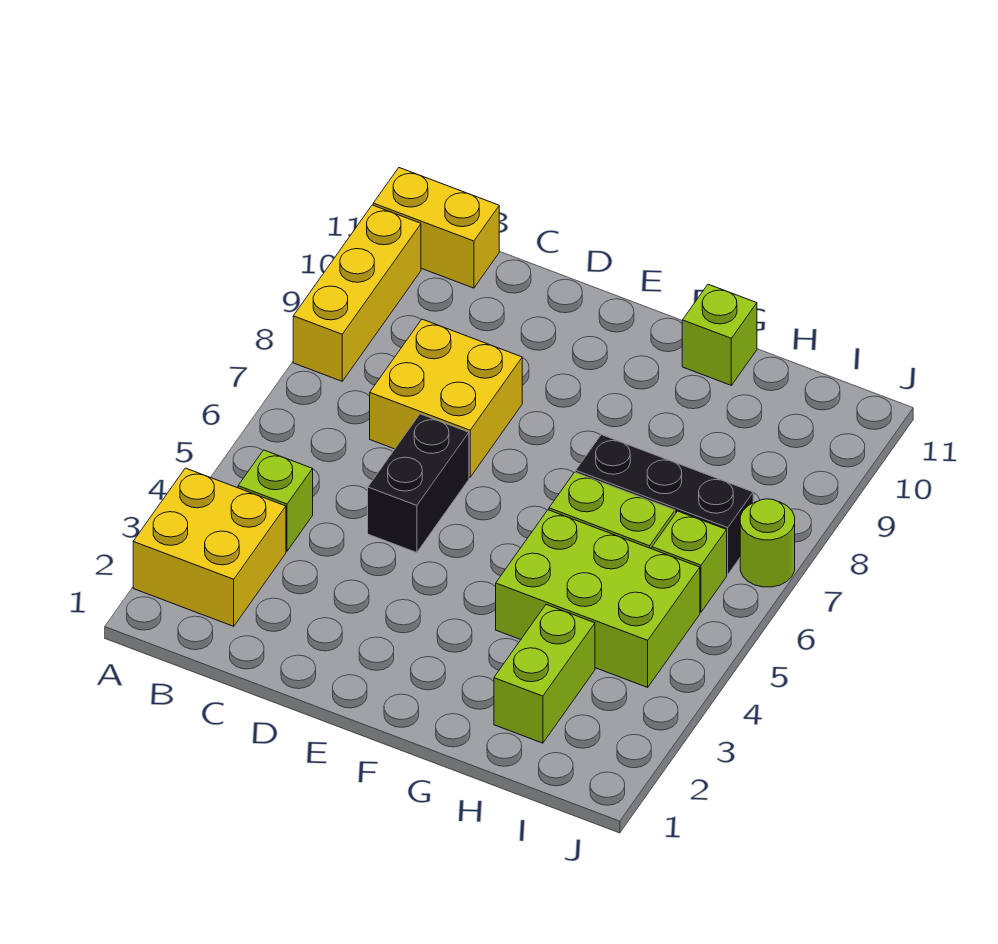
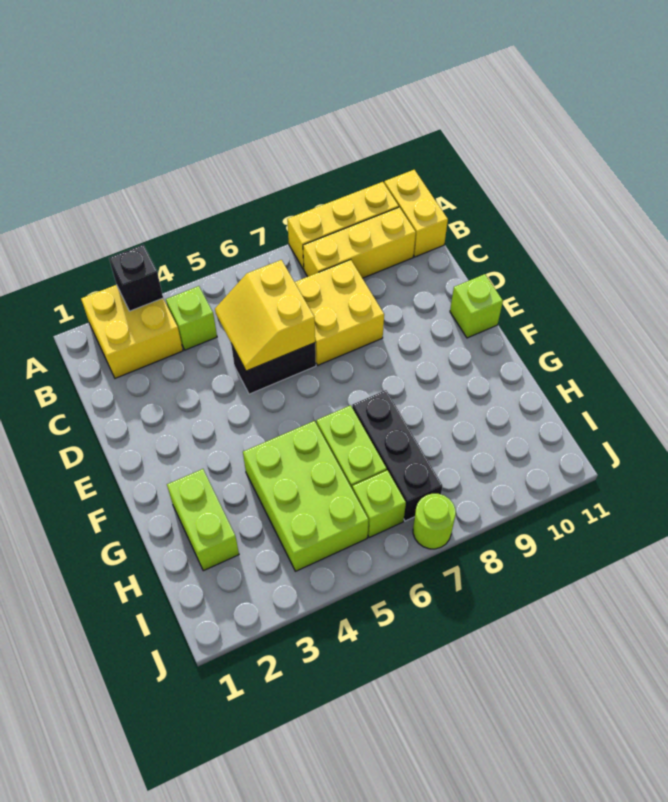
none -> black 1x1 brick [109,245,163,311]
none -> yellow 1x3 brick [303,207,416,278]
none -> yellow 2x2 slope [215,260,315,371]
lime 1x1 brick [682,284,757,385] -> lime 1x1 brick moved to [450,274,503,338]
lime 1x2 brick [494,605,595,743] -> lime 1x2 brick turned to [167,469,239,571]

